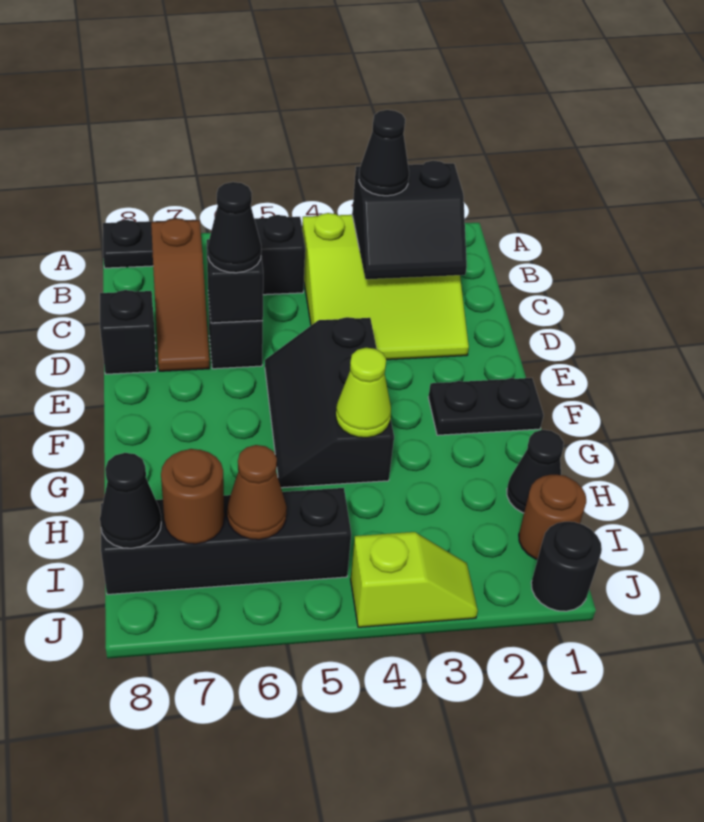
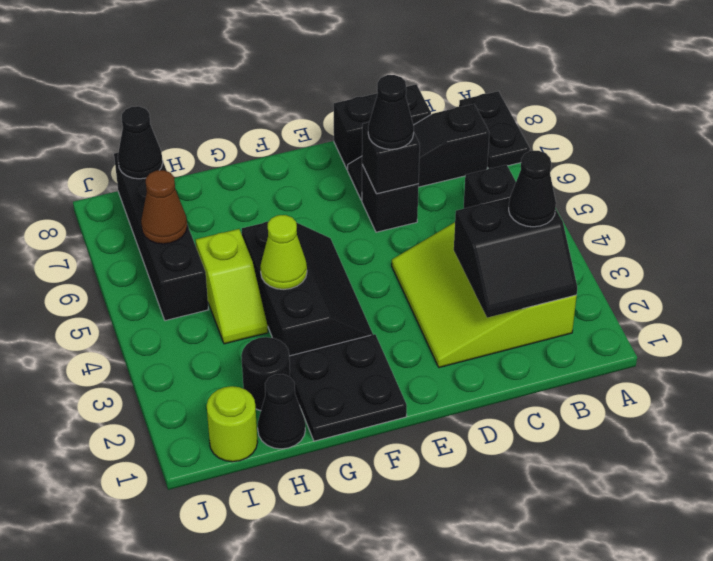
black 2x2 slope [352,161,467,279] -> black 2x2 slope turned to [454,198,577,318]
brown 1x3 slope [151,219,210,371] -> black 1x3 slope [348,104,490,201]
black 1x1 brick [100,290,156,374] -> black 1x2 brick [334,84,431,170]
black 2x3 slope [265,317,394,488] -> black 2x3 slope turned to [242,222,373,356]
black 1x2 plate [428,378,544,435] -> black 2x2 plate [289,334,407,441]
brown 1x1 round brick [519,475,586,560] -> lime 1x1 round brick [207,386,258,462]
brown 1x1 round brick [161,449,224,544] -> none
black 1x1 round brick [531,522,602,611] -> black 1x1 round brick moved to [241,337,290,411]
lime 1x2 slope [351,532,478,627] -> lime 1x2 slope moved to [196,229,268,344]

